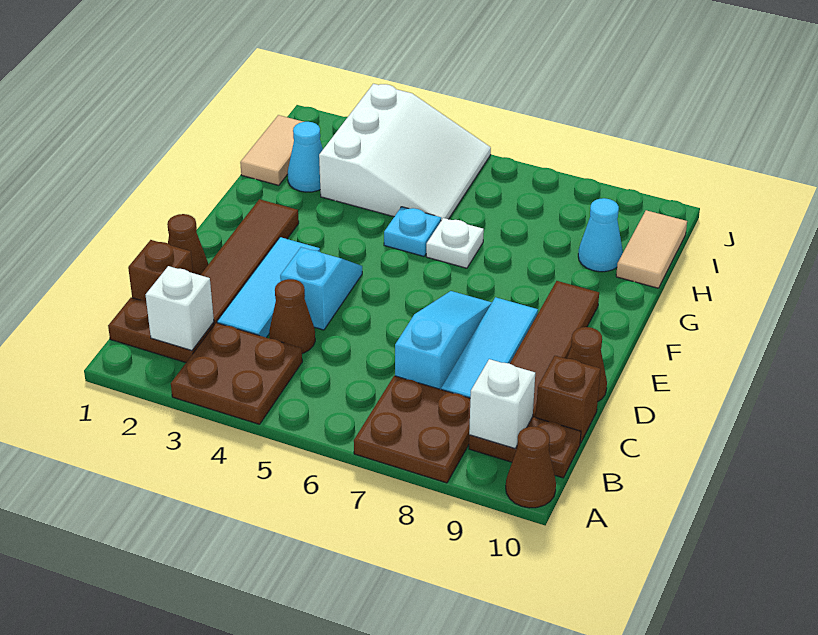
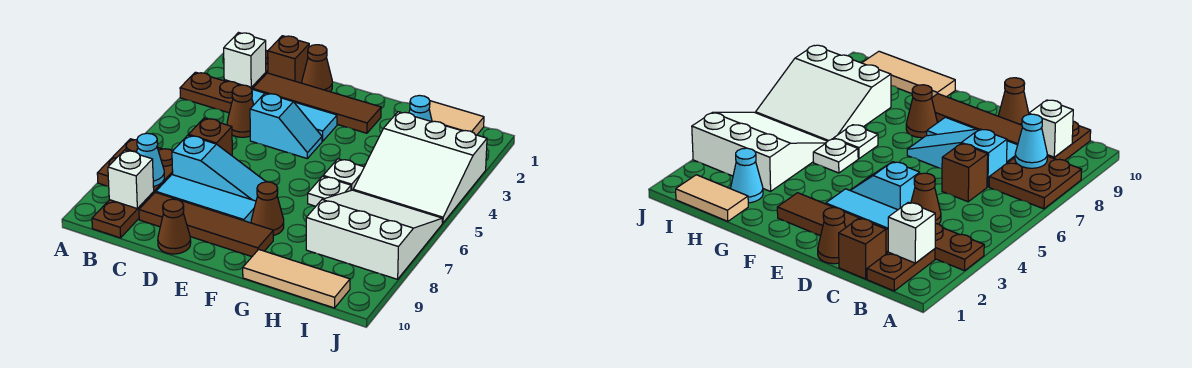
brown 2x2 plate [171,323,302,424] -> brown 1x2 plate [180,72,239,113]
brown 1x1 cone [506,427,556,508] -> brown 1x1 cone moved to [251,182,284,236]
brown 1x1 brick [536,356,601,443] -> brown 1x1 brick moved to [189,118,232,155]
cyan 1x1 plate [384,207,441,256] -> white 1x1 plate [323,159,364,190]
none -> white 3x3 slope [306,190,443,279]
cyan 1x1 cone [578,198,623,272] -> cyan 1x1 cone moved to [137,133,164,187]
tan 1x2 tile [616,210,687,288] -> tan 1x3 tile [243,249,350,308]

